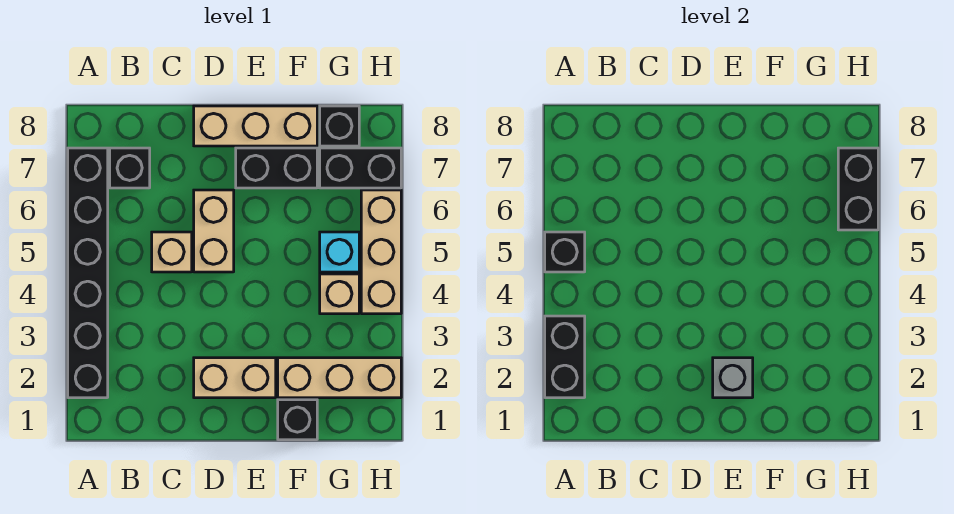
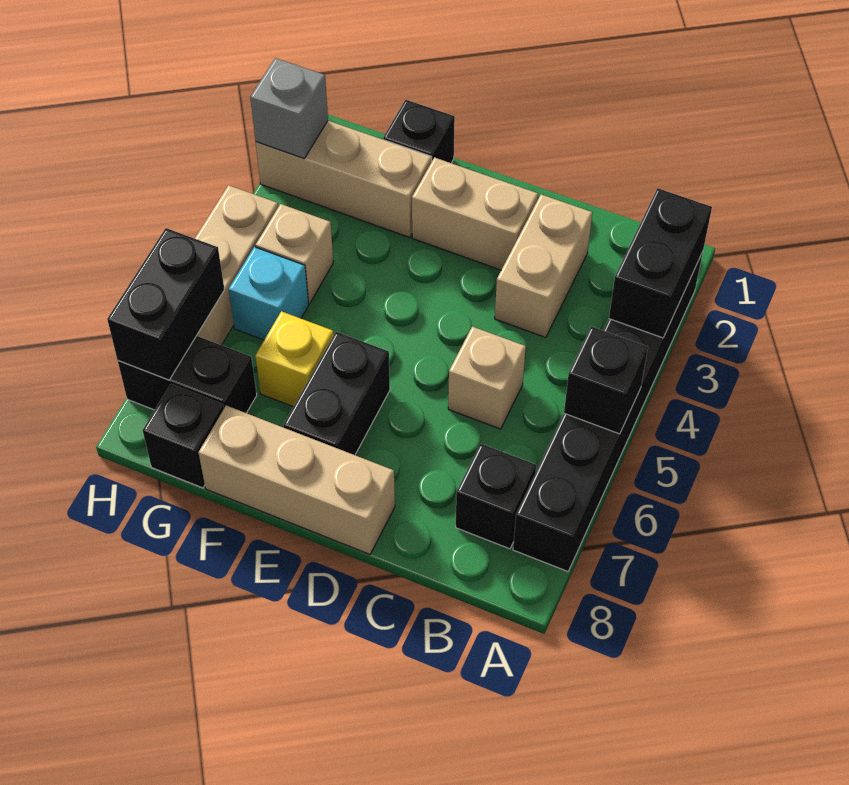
tan 1x2 brick [194,190,234,272] -> tan 1x2 brick moved to [495,195,592,338]
grey 1x1 brick [713,358,753,398] -> grey 1x1 brick moved to [250,58,328,159]
black 1x2 brick [236,148,317,188] -> black 1x2 brick turned to [284,332,390,455]
none -> yellow 1x1 brick [255,311,334,407]

